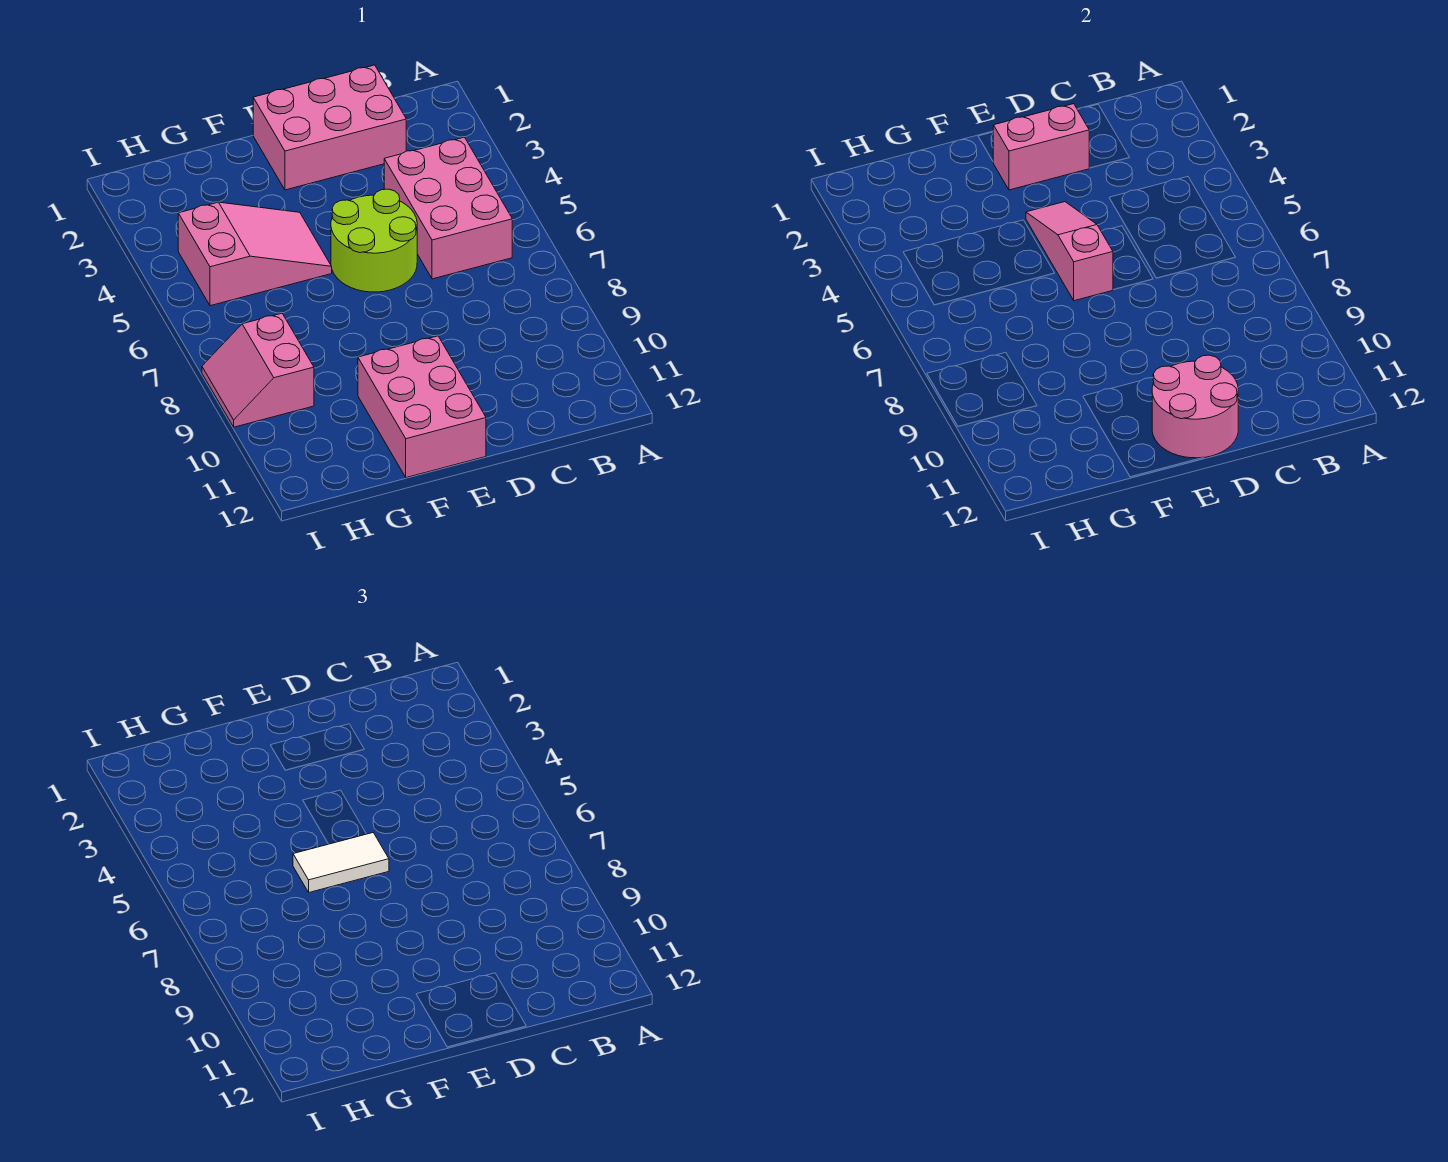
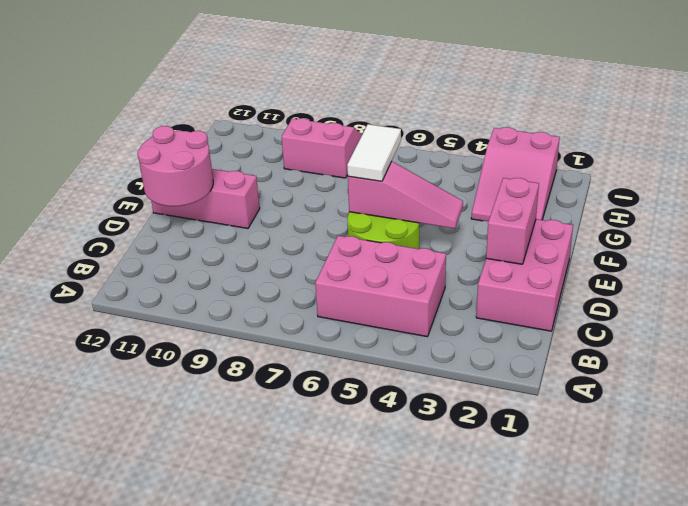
pink 2x3 brick [358,336,486,478] -> pink 1x3 brick [151,169,260,228]
pink 2x3 slope [178,202,332,306] -> pink 2x3 slope moved to [471,127,560,221]

